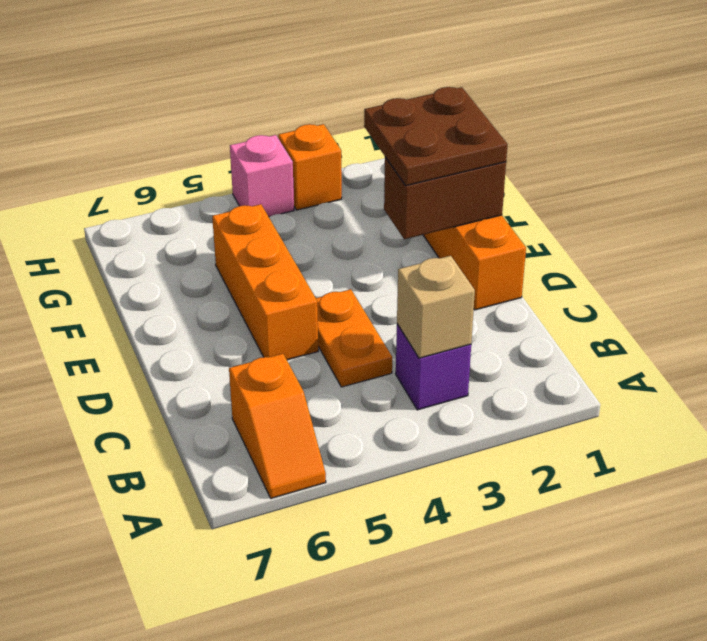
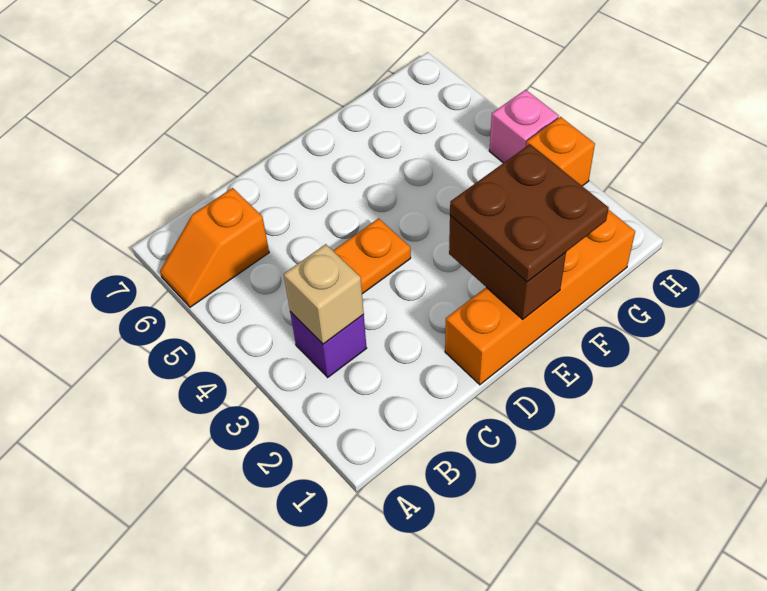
orange 1x3 brick [212,204,318,360] -> none

